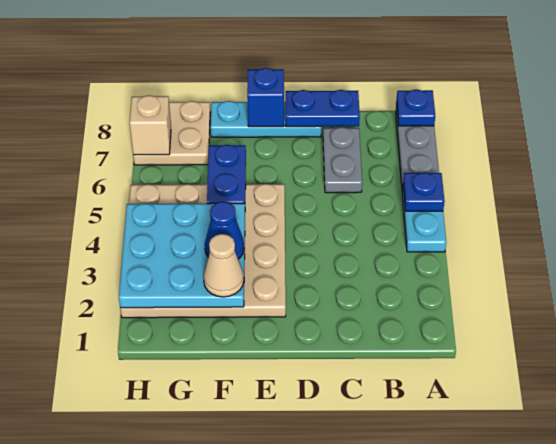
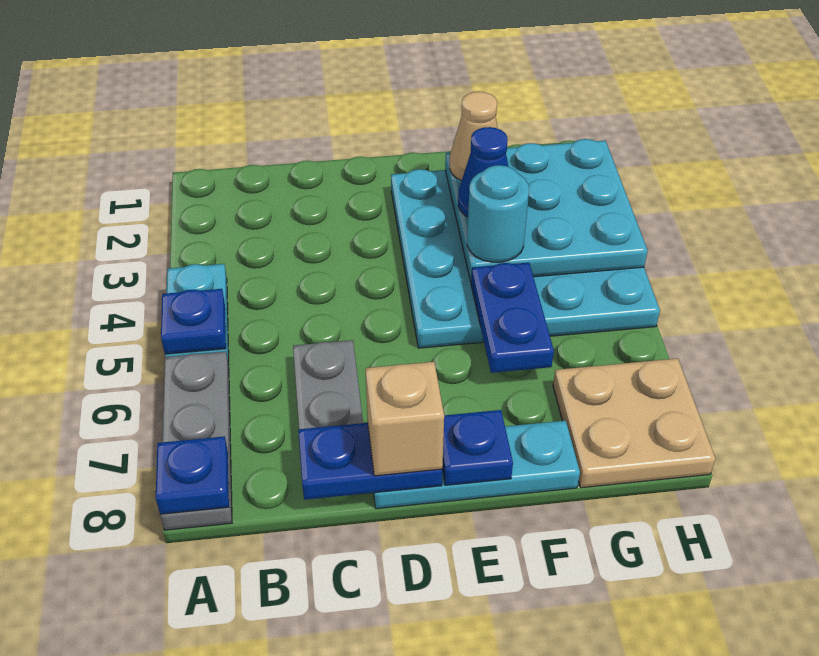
tan 4x4 plate [120,184,286,318] -> cyan 4x4 plate [391,169,660,348]
blue 1x1 brick [247,68,284,127] -> blue 1x1 plate [442,410,513,485]
none -> cyan 1x1 round brick [467,165,529,262]
tan 1x1 brick [129,95,171,155] -> tan 1x1 brick moved to [365,362,444,476]

